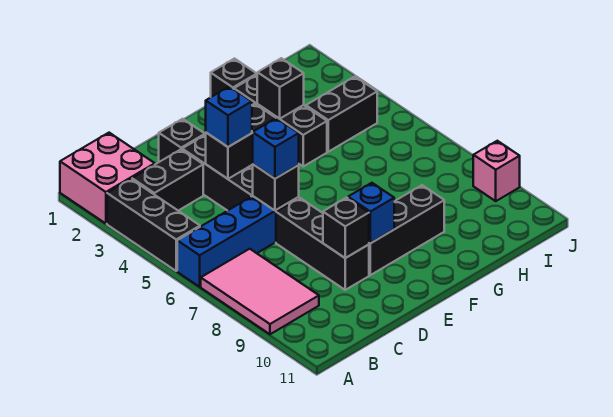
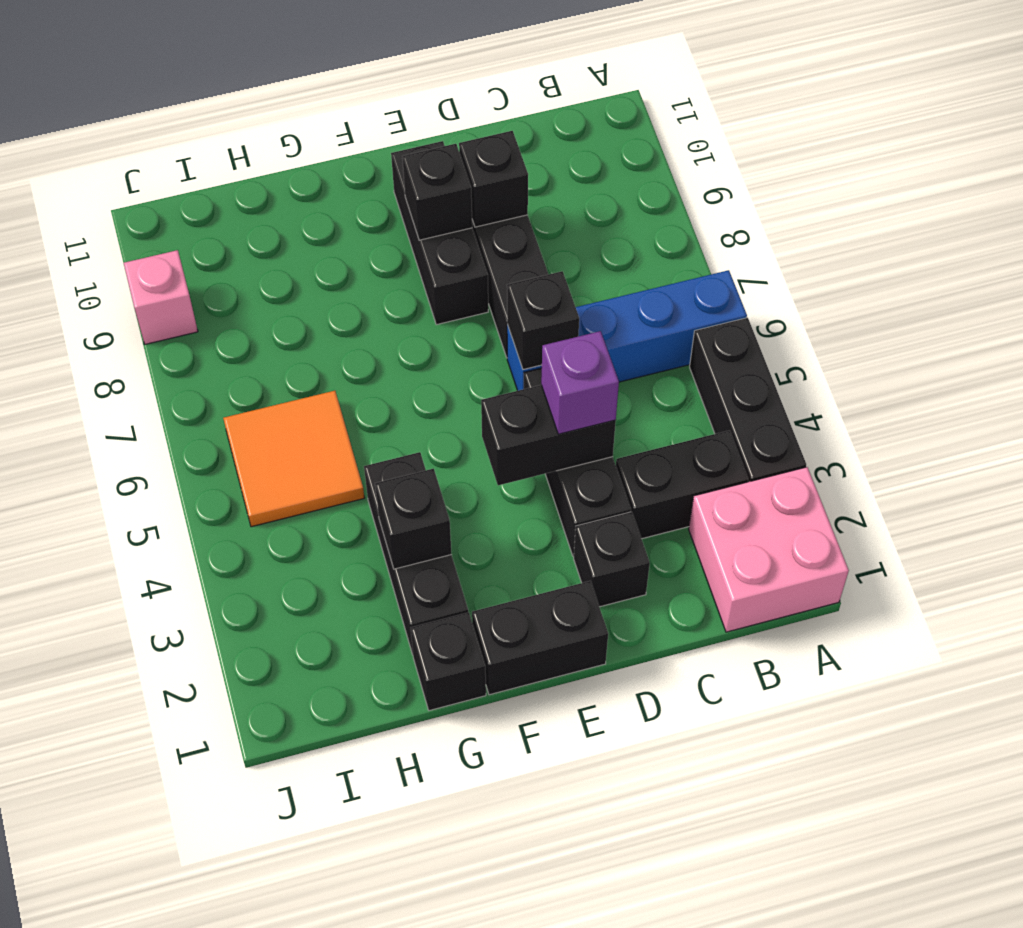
pink 2x3 tile [201,249,319,334] -> none
blue 1x1 brick [206,86,252,147] -> purple 1x1 brick [541,331,619,434]
blue 1x1 brick [253,118,299,179] -> none
black 1x3 brick [369,185,444,275] -> black 1x3 brick turned to [391,141,488,325]
blue 1x1 brick [348,183,394,243] -> black 1x1 brick [402,144,472,240]
black 1x2 brick [306,77,377,152] -> black 1x2 brick moved to [472,581,608,695]
none -> orange 2x2 tile [223,391,364,527]

